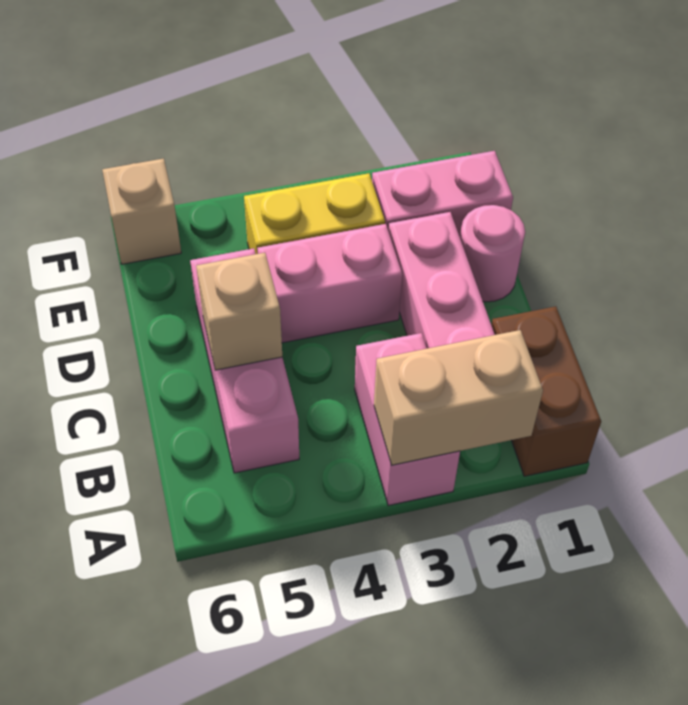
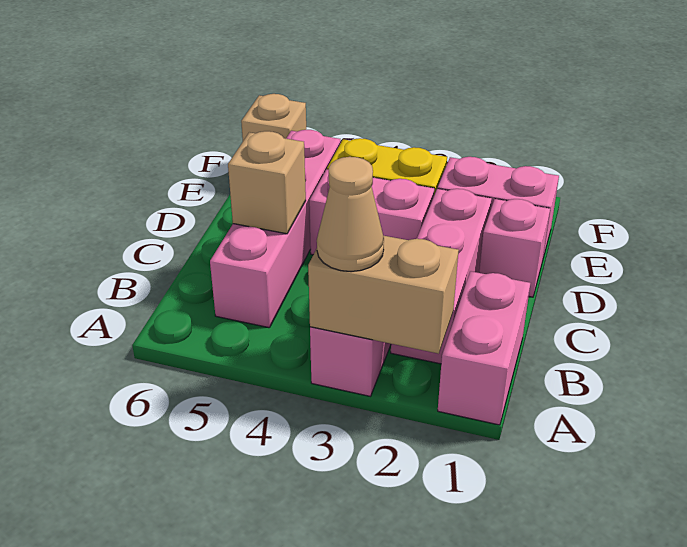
brown 1x2 brick [491,306,601,476] -> pink 1x2 brick [438,271,530,425]
none -> tan 1x1 cone [317,157,384,272]
pink 1x3 brick [190,248,299,473] -> pink 1x4 brick [210,130,340,328]
pink 1x1 round brick [460,205,525,302] -> pink 1x1 brick [479,199,550,297]

